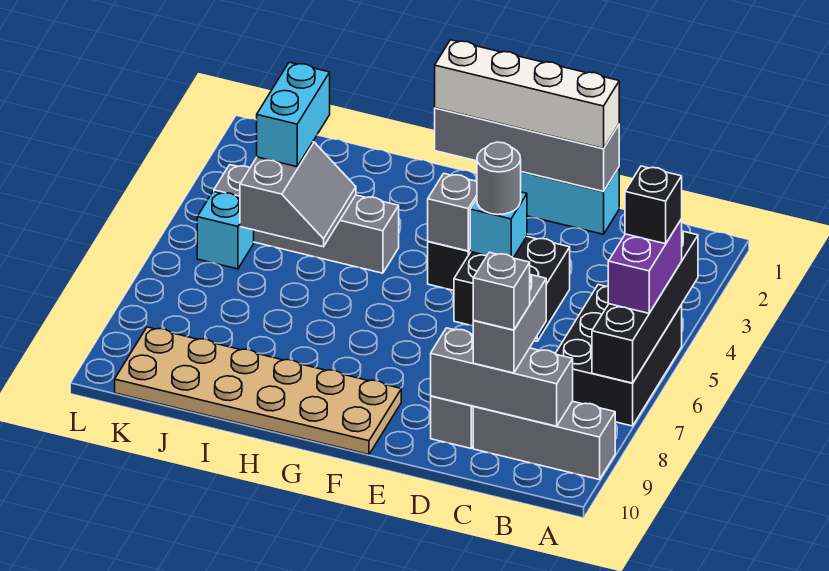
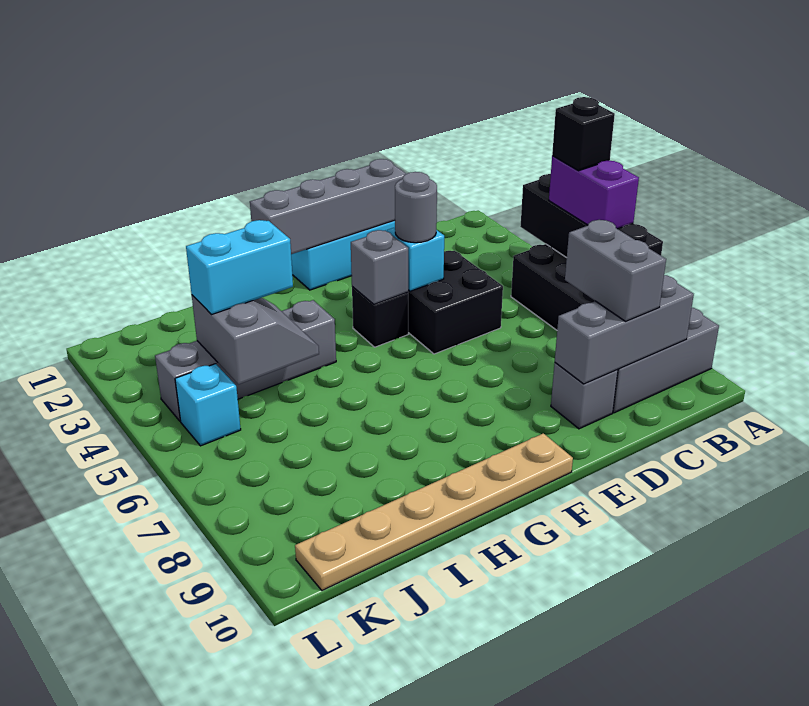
grey 1x1 brick [473,252,530,330] -> none
white 1x4 brick [435,40,619,149] -> none
tan 2x6 plate [115,327,401,455] -> tan 1x6 plate [295,433,573,590]
cyan 1x2 brick [257,62,330,167] -> cyan 1x2 brick turned to [186,220,293,315]

